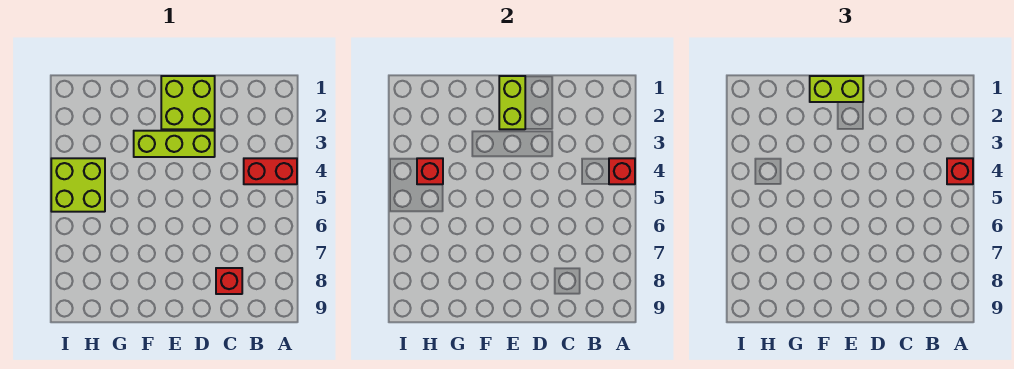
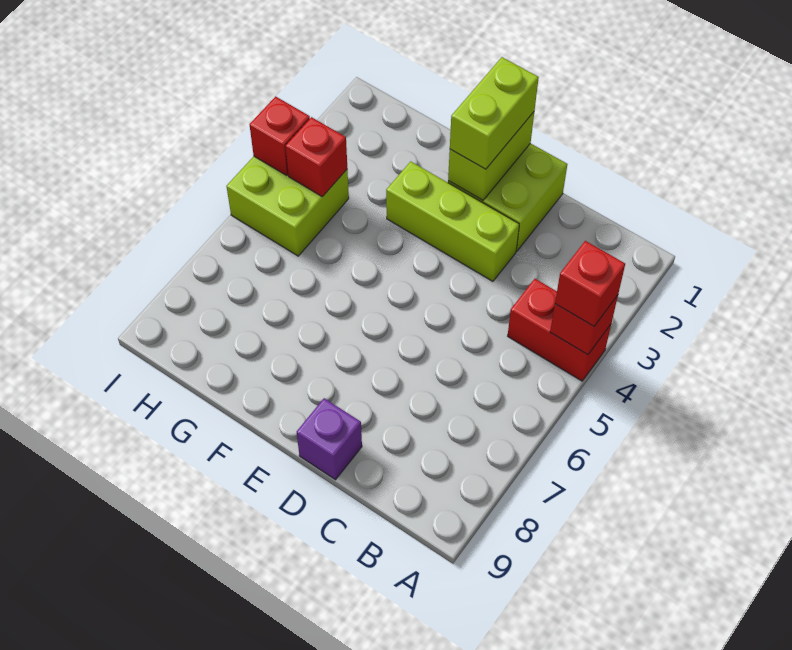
red 1x1 brick [216,268,242,294] -> red 1x1 brick moved to [250,96,310,176]
none -> purple 1x1 brick [297,398,362,480]
lime 1x2 brick [810,76,863,102] -> lime 1x2 brick turned to [450,57,539,169]

